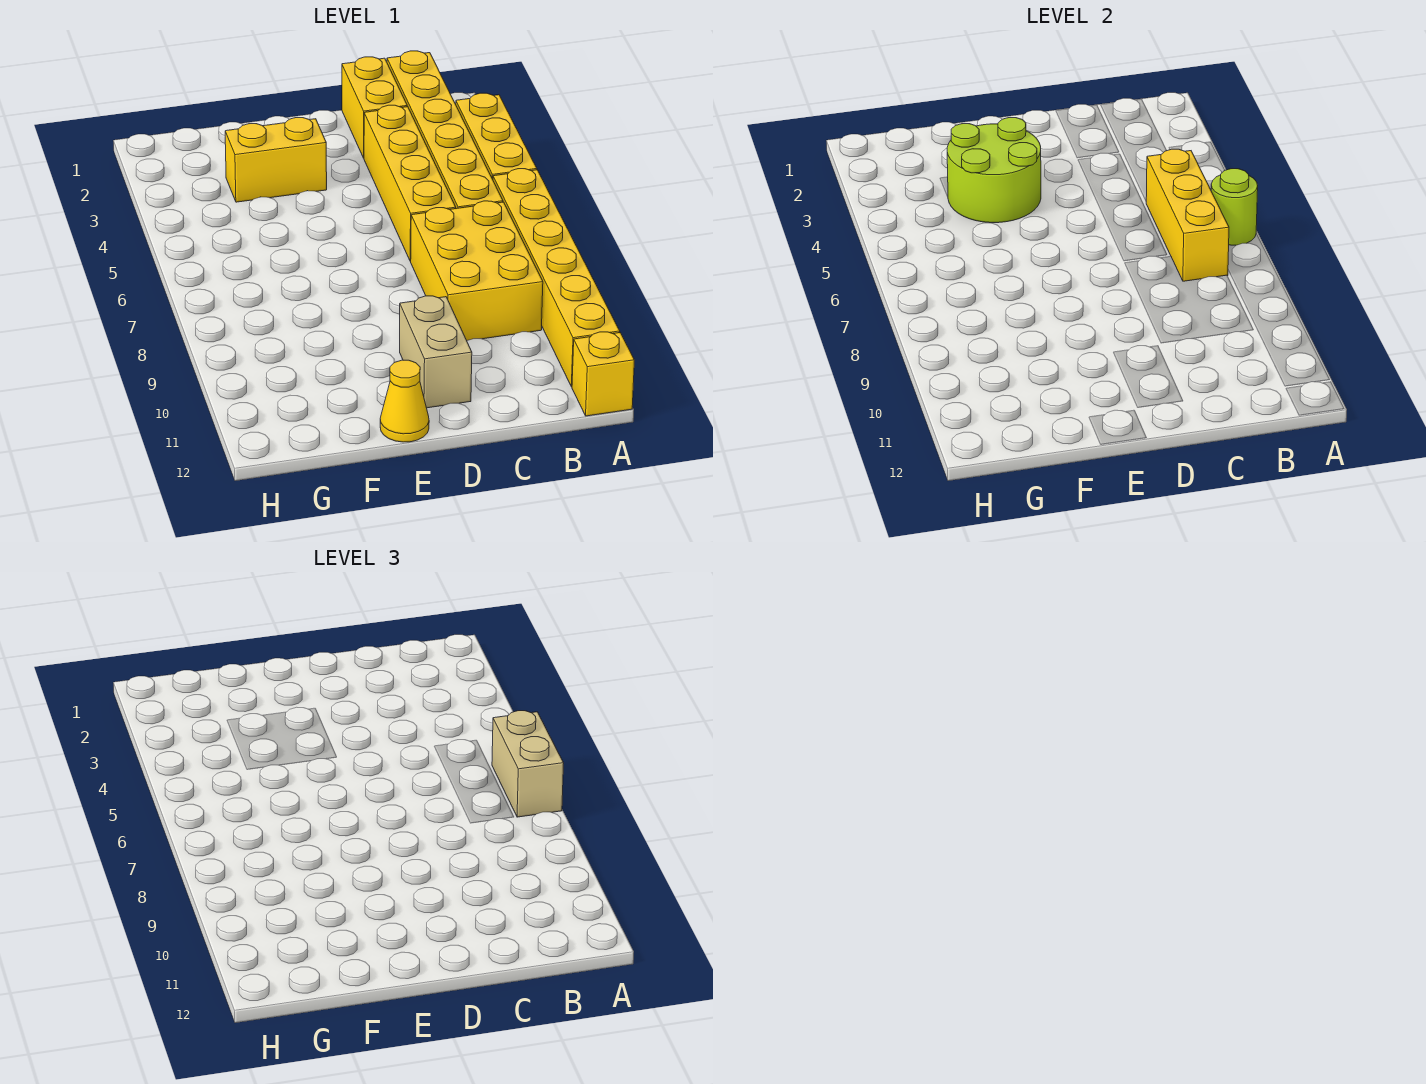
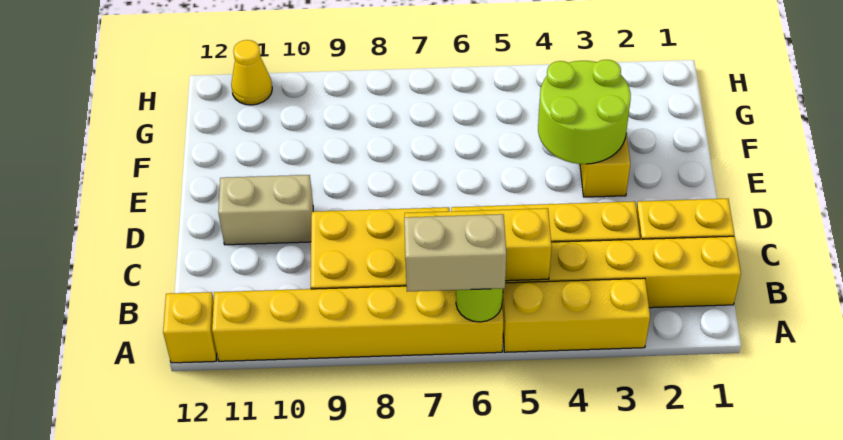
yellow 1x1 cone [380,360,429,442] -> yellow 1x1 cone moved to [231,40,272,105]

